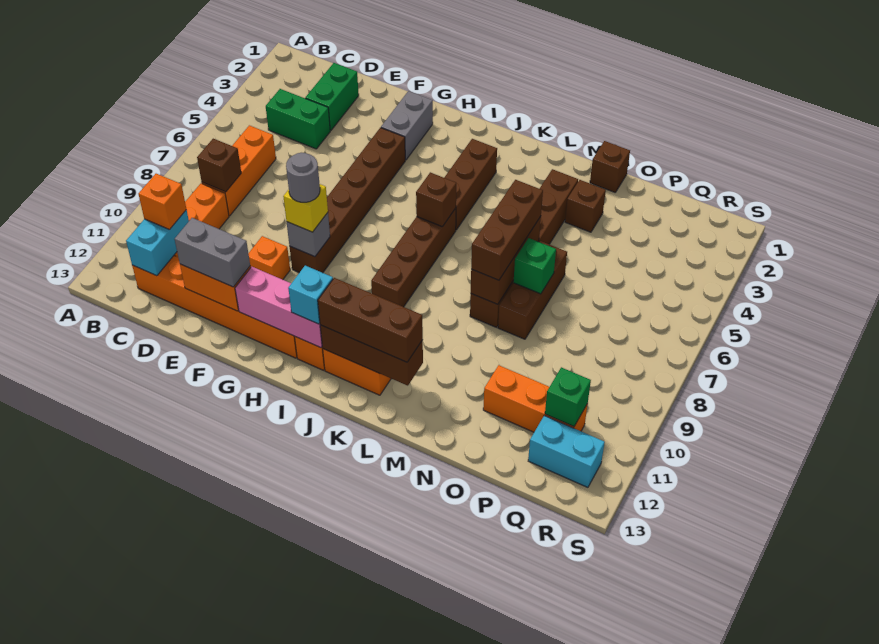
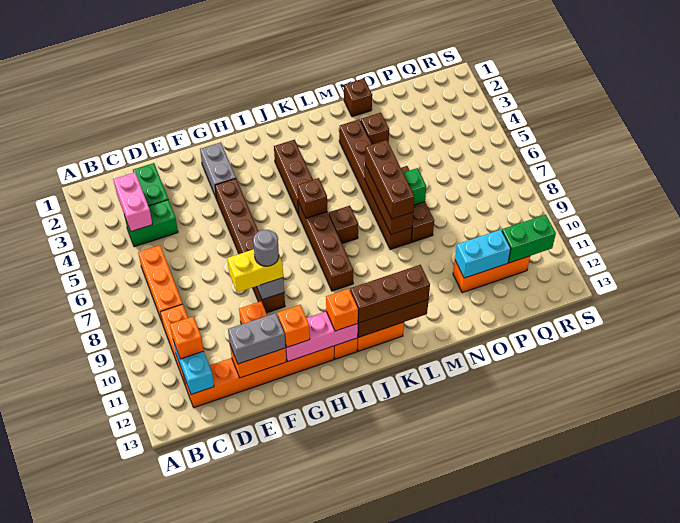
none -> pink 1x2 brick [113,172,152,231]
brown 1x1 brick [197,139,241,192] -> brown 1x1 brick moved to [329,206,358,244]
yellow 1x1 brick [283,184,328,232] -> yellow 1x2 brick [227,249,283,293]
none -> orange 1x1 brick [277,305,310,347]
cyan 1x1 brick [288,266,333,324] -> orange 1x1 brick [326,289,358,331]
green 1x1 brick [545,367,591,427] -> green 1x2 brick [502,215,556,263]
cyan 1x2 brick [528,416,605,487] -> cyan 1x2 brick moved to [455,230,511,278]

